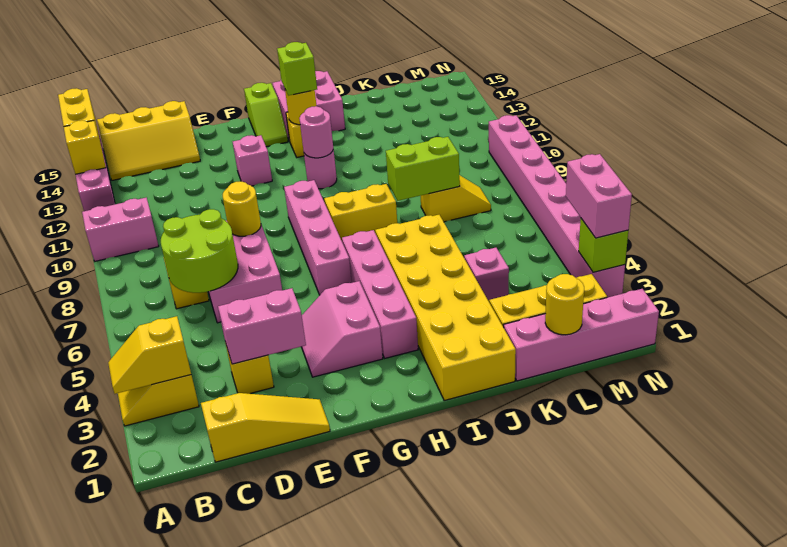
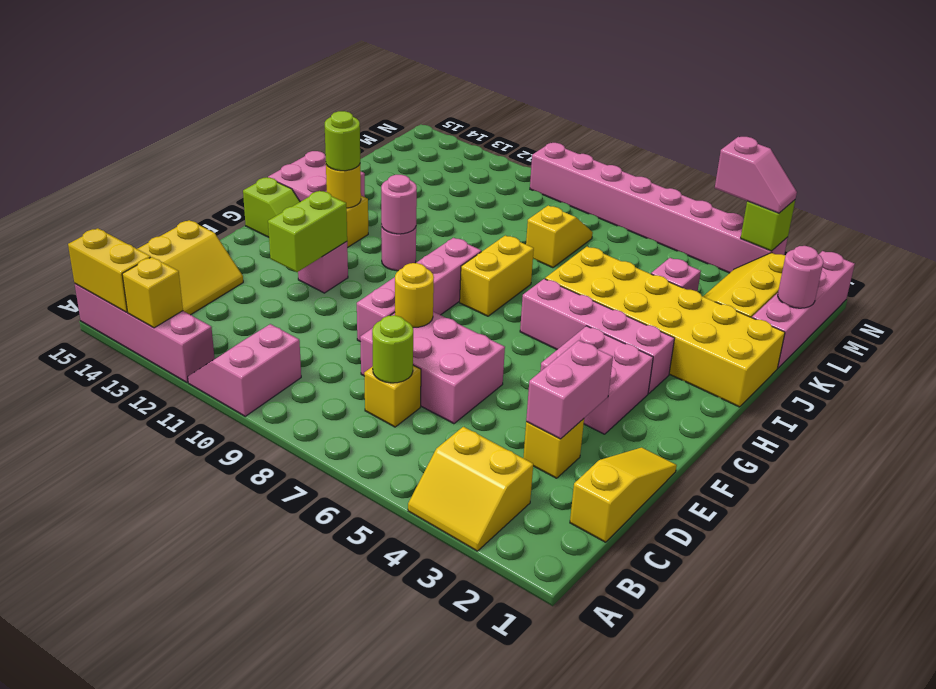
yellow 1x2 slope [108,316,191,394] -> none
lime 2x2 round brick [161,209,238,293] -> lime 1x1 round brick [372,315,413,383]
pink 2x2 slope [302,281,383,377] -> pink 2x2 brick [540,326,653,434]
pink 1x4 brick [284,180,352,295] -> pink 1x4 brick turned to [357,238,481,342]
lime 1x1 brick [277,42,317,96] -> lime 1x1 round brick [325,111,360,171]
lime 1x2 brick [386,137,460,201] -> lime 1x2 brick moved to [268,191,347,272]
yellow 1x1 round brick [545,274,584,335] -> pink 1x1 round brick [778,246,823,308]
pink 1x2 brick [566,154,632,238] -> pink 1x2 slope [715,137,797,213]

